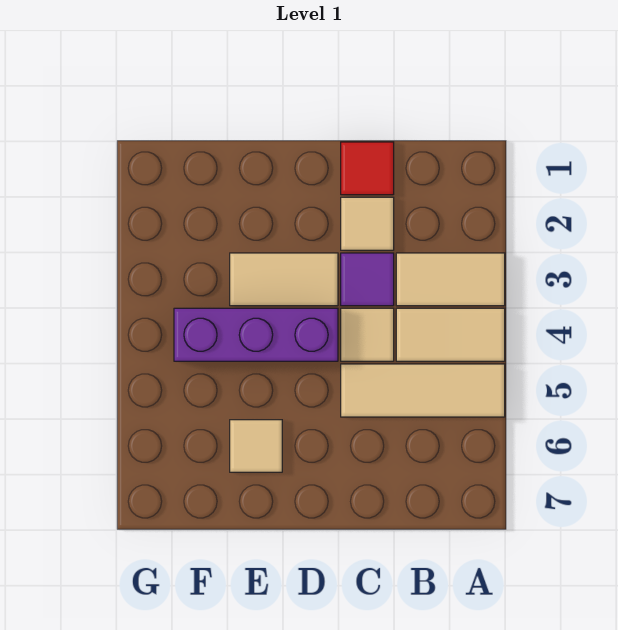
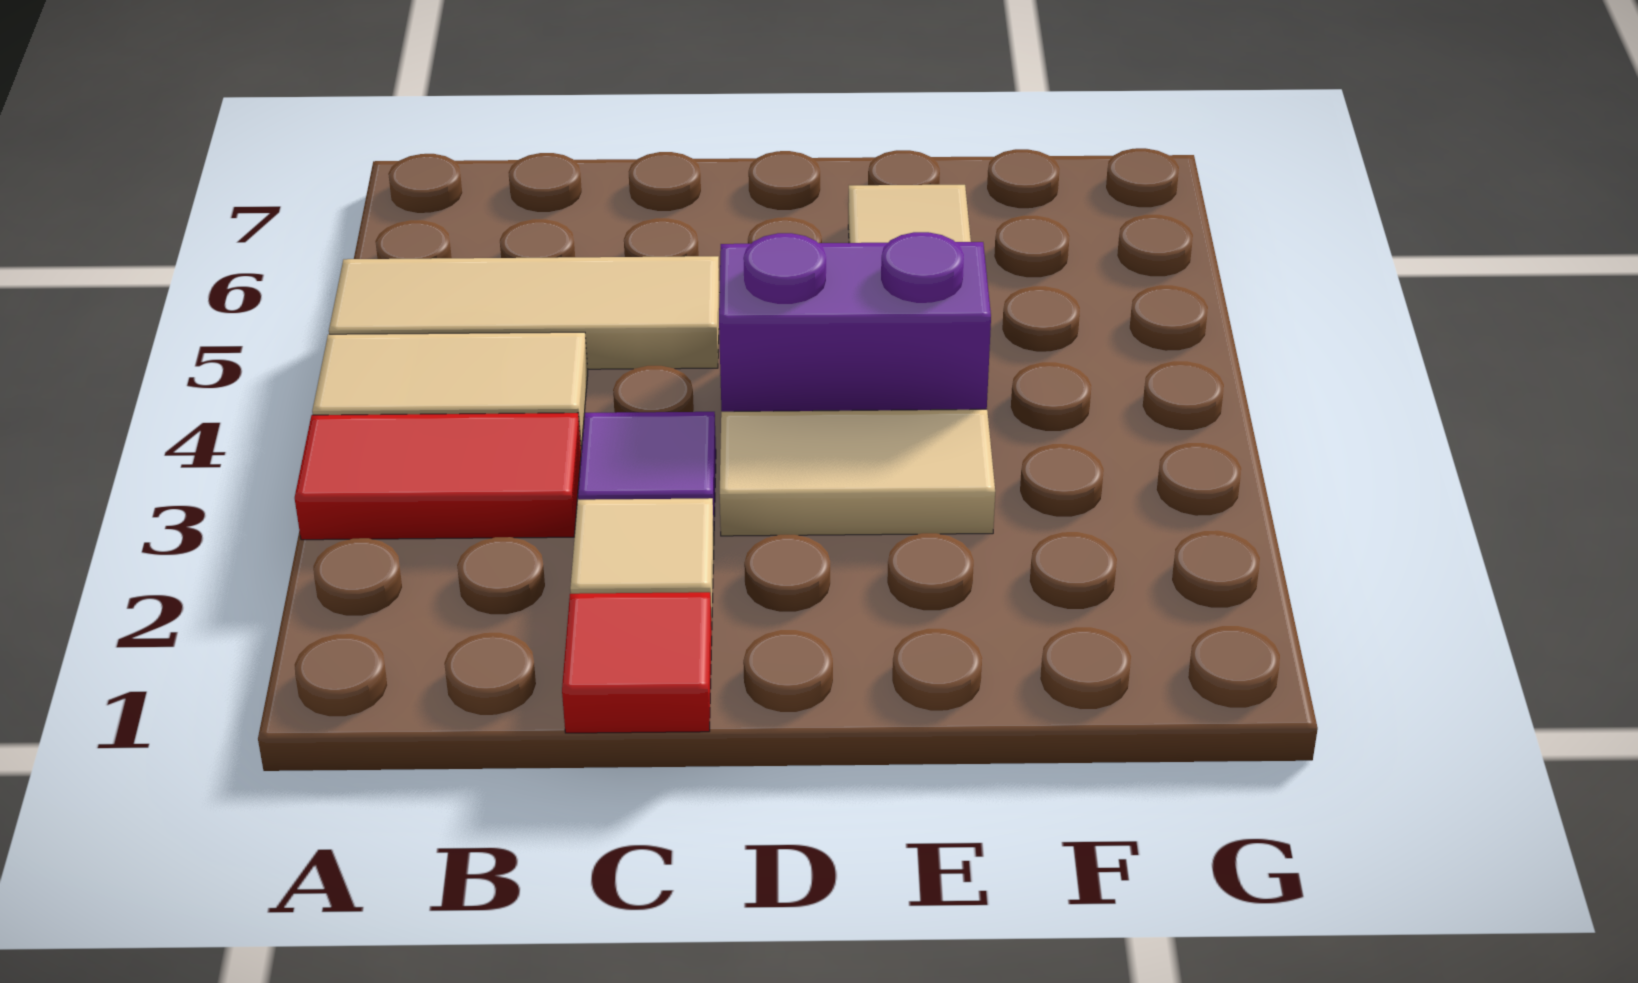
tan 1x2 tile [396,253,505,306] -> red 1x2 tile [295,413,581,540]
tan 1x1 tile [341,308,394,361] -> none
purple 1x3 brick [174,308,338,361] -> purple 1x2 brick [719,232,991,412]

